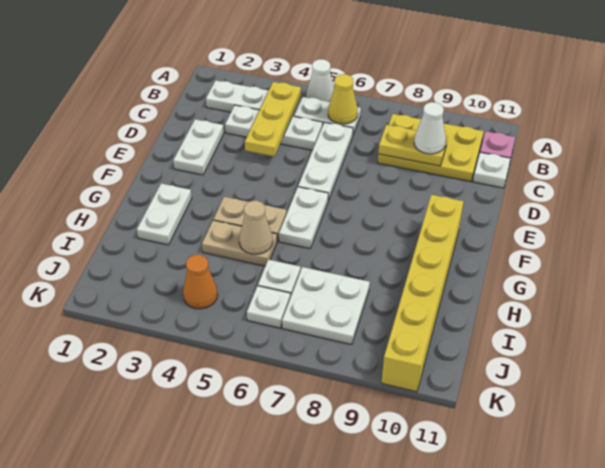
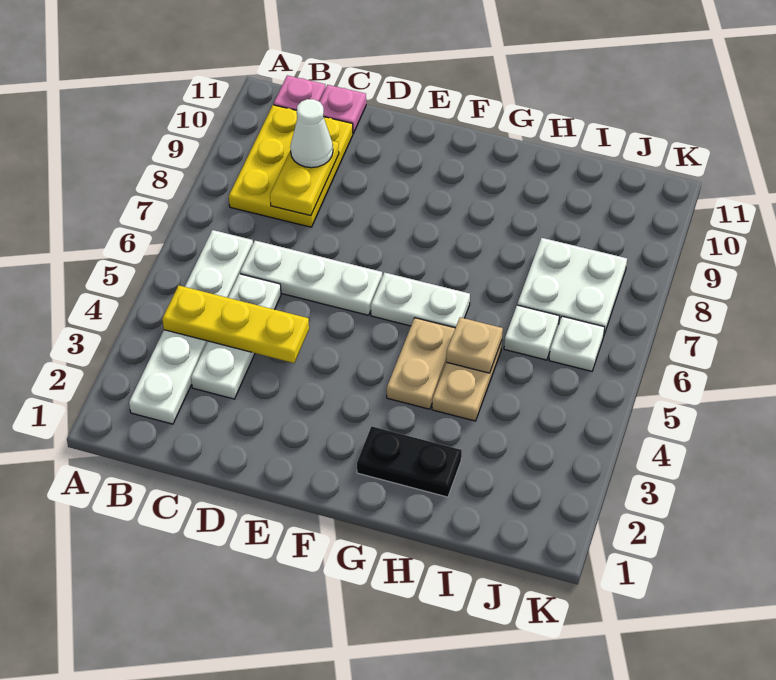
white 1x1 cone [306,59,334,102] -> none
yellow 1x1 cone [328,74,358,124] -> none
white 1x1 plate [473,152,511,188] -> pink 1x1 plate [320,85,366,133]
white 1x2 plate [173,119,224,175] -> none
yellow 1x6 brick [382,195,464,392] -> none
white 1x2 plate [137,183,192,245] -> black 1x2 plate [357,426,462,497]
tan 1x1 cone [239,201,273,254] -> tan 1x1 plate [446,317,503,373]
orange 1x1 cone [183,255,218,309] -> none

